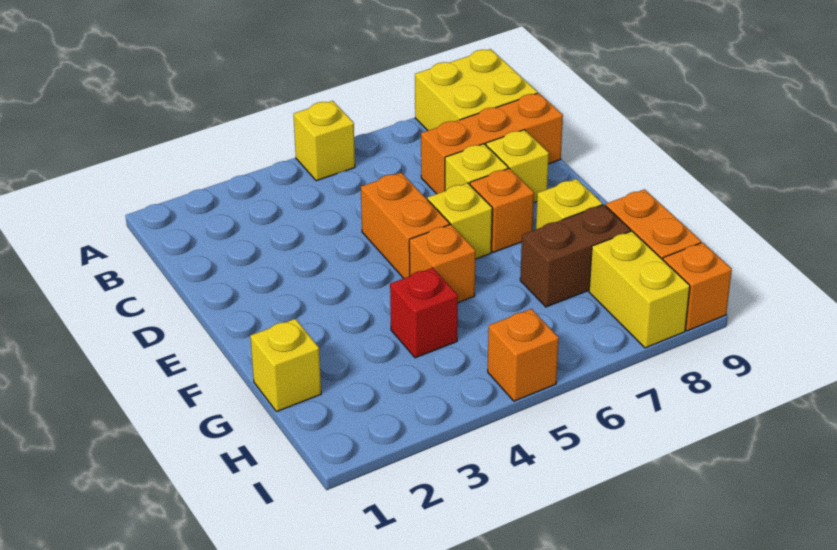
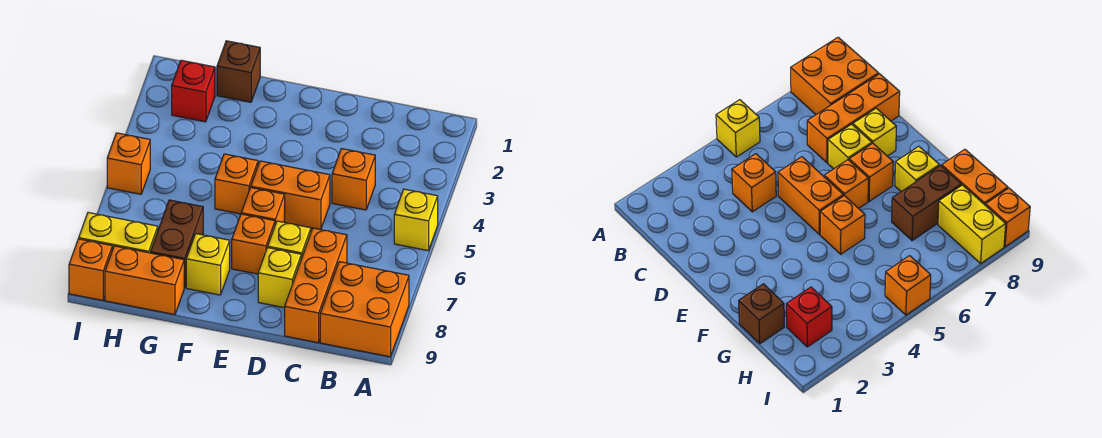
yellow 2x2 brick [415,49,538,130] -> orange 2x2 brick [320,262,409,357]
none -> orange 1x1 brick [332,149,375,210]
yellow 1x1 brick [428,183,492,259] -> orange 1x1 brick [241,188,285,224]
yellow 1x1 brick [250,319,321,412] -> brown 1x1 brick [217,41,260,102]
red 1x1 brick [390,268,458,358] -> red 1x1 brick moved to [172,60,215,122]

